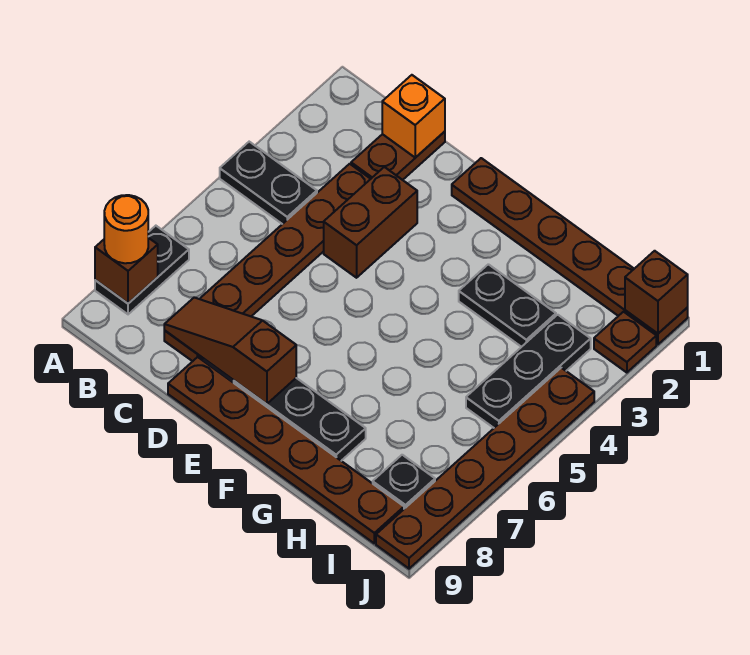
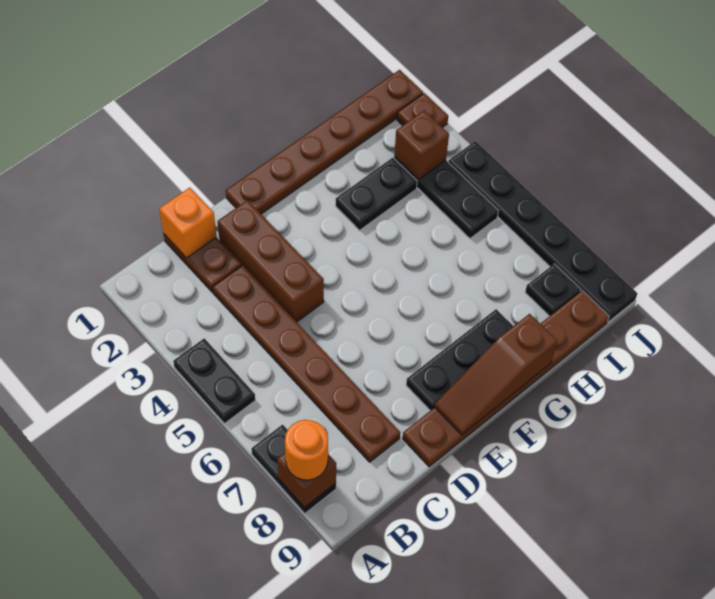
black 1x2 plate [220,142,317,224] -> black 1x2 plate turned to [173,338,255,424]
brown 1x3 slope [164,297,296,404] -> brown 1x3 slope moved to [435,314,557,435]
brown 1x2 brick [324,167,417,278] -> brown 1x3 brick [218,200,324,322]
brown 1x1 brick [625,251,688,334] -> brown 1x1 brick moved to [394,111,449,180]
brown 1x6 plate [376,368,594,569] -> black 1x6 plate [448,141,637,322]

